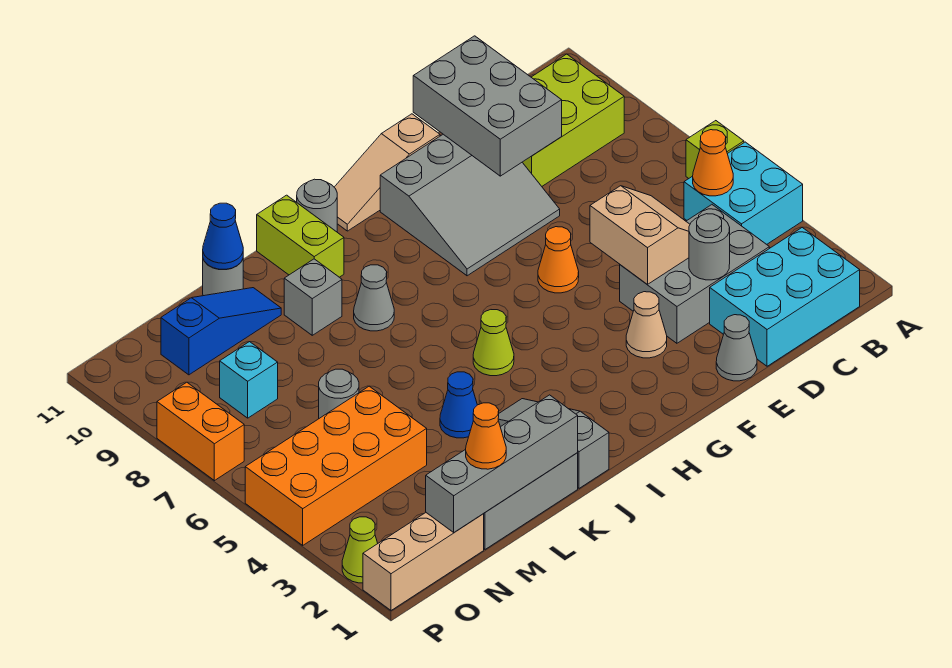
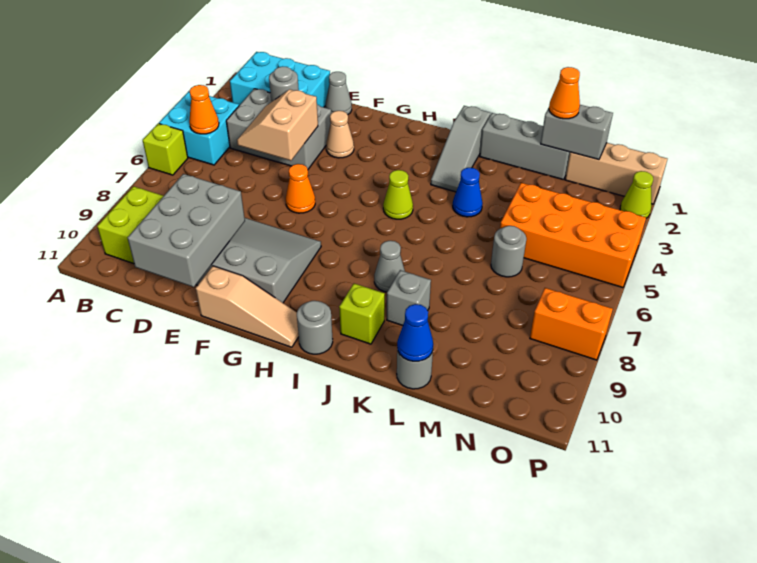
lime 1x2 brick [257,195,344,277] -> lime 1x1 brick [339,284,385,344]
grey 1x4 brick [426,395,578,532] -> grey 1x2 brick [541,105,613,160]
blue 1x3 slope [161,288,281,375] -> none
cyan 1x1 brick [220,342,278,418] -> none
orange 1x2 brick [157,382,244,481] -> orange 1x2 brick turned to [530,288,613,360]

